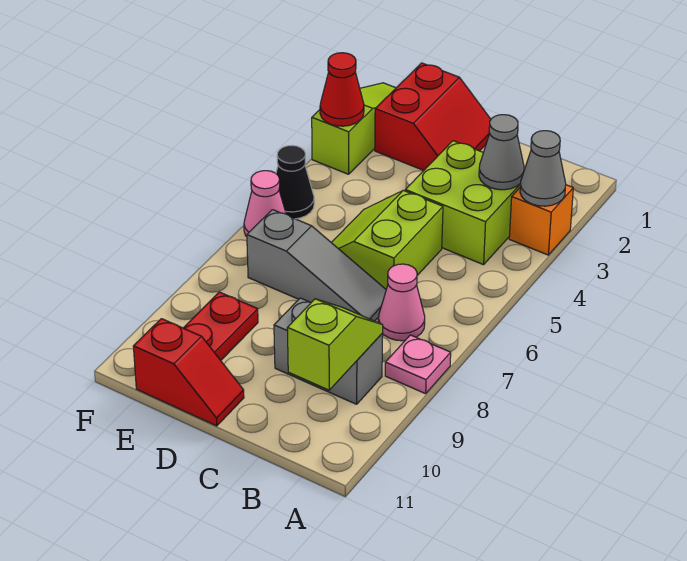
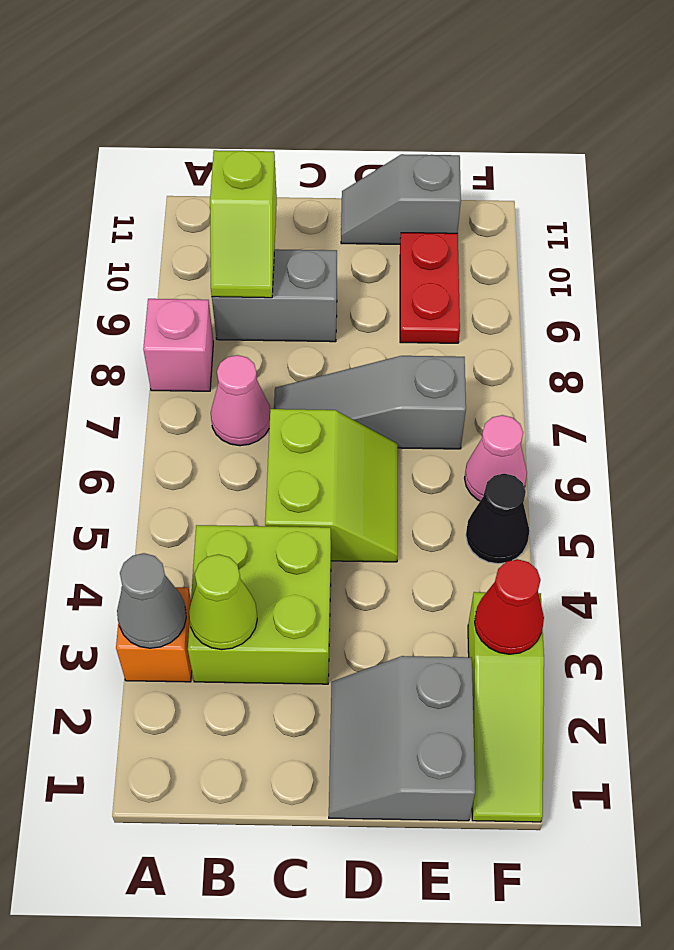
pink 1x1 plate [385,335,451,394] -> pink 1x1 brick [143,299,213,391]
grey 1x1 cone [479,115,524,190] -> lime 1x1 cone [189,554,257,650]
red 2x2 slope [375,63,491,170] -> grey 2x2 slope [329,656,475,821]
red 1x2 slope [133,319,244,426] -> grey 1x2 slope [341,154,461,244]

